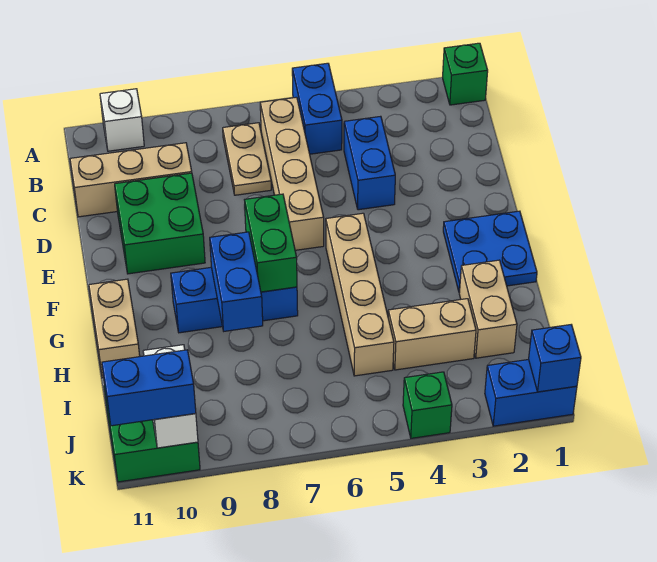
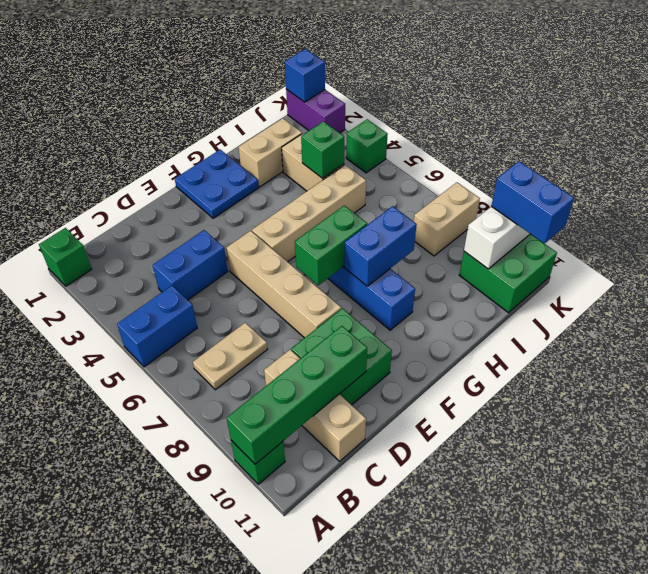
white 1x1 brick [100,89,144,151] -> green 1x1 brick [231,440,285,484]
none -> green 1x4 brick [227,326,367,464]
tan 1x4 brick [260,97,324,250] -> tan 1x4 brick turned to [227,231,341,338]
tan 1x2 brick [89,279,140,378] -> tan 1x2 brick moved to [414,183,480,256]
none -> green 1x1 brick [301,121,344,178]
blue 1x2 brick [485,359,577,426] -> purple 1x2 brick [286,89,345,133]

